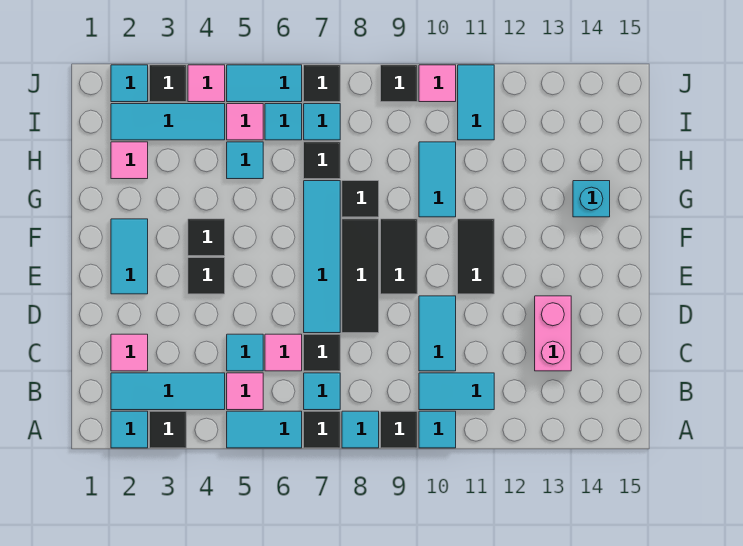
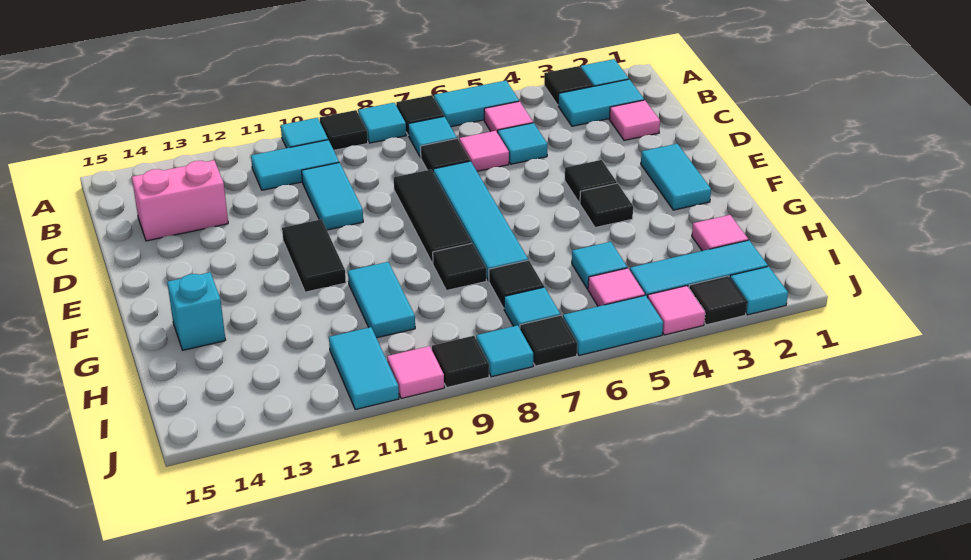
cyan 1x3 tile [111,373,225,410] -> cyan 1x2 tile [558,79,644,126]
pink 1x2 brick [535,296,571,371] -> pink 1x2 brick turned to [132,160,228,241]
black 1x2 tile [381,219,417,294] -> none
cyan 1x1 tile [265,104,302,140] -> cyan 1x1 tile moved to [476,325,533,377]

